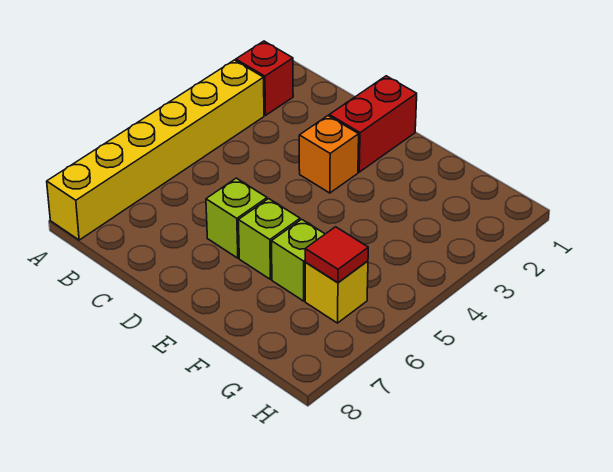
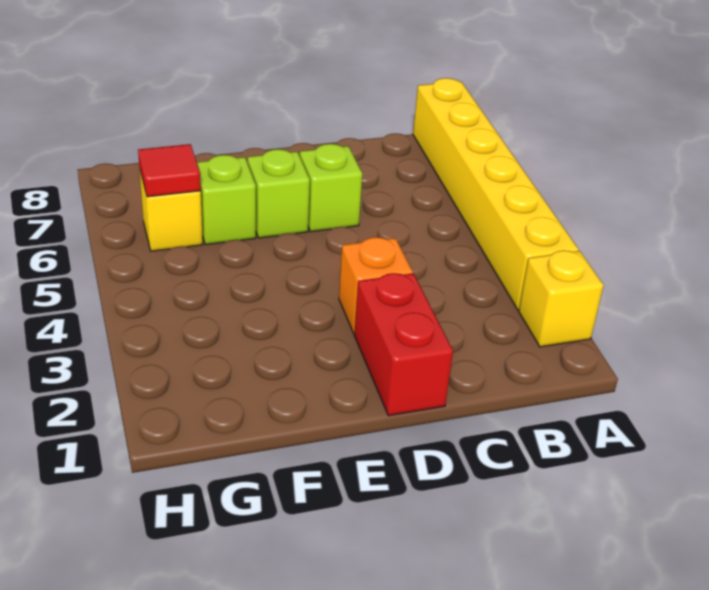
red 1x1 brick [236,41,293,115] -> yellow 1x1 brick [519,250,604,347]

